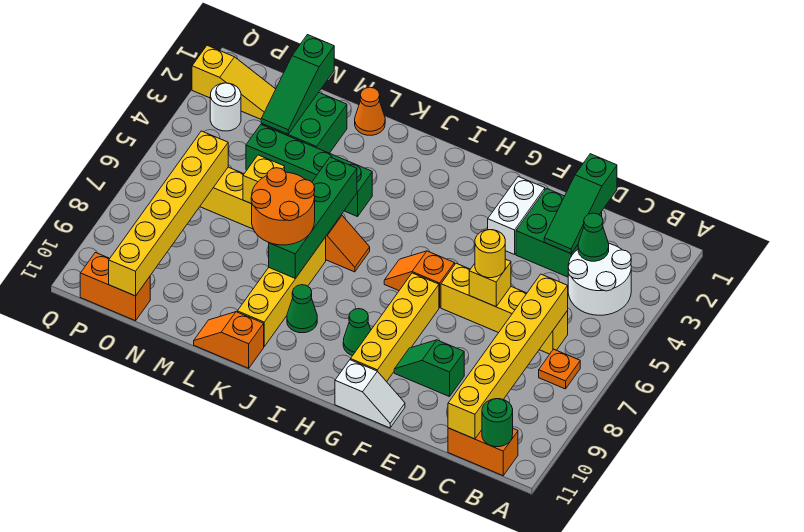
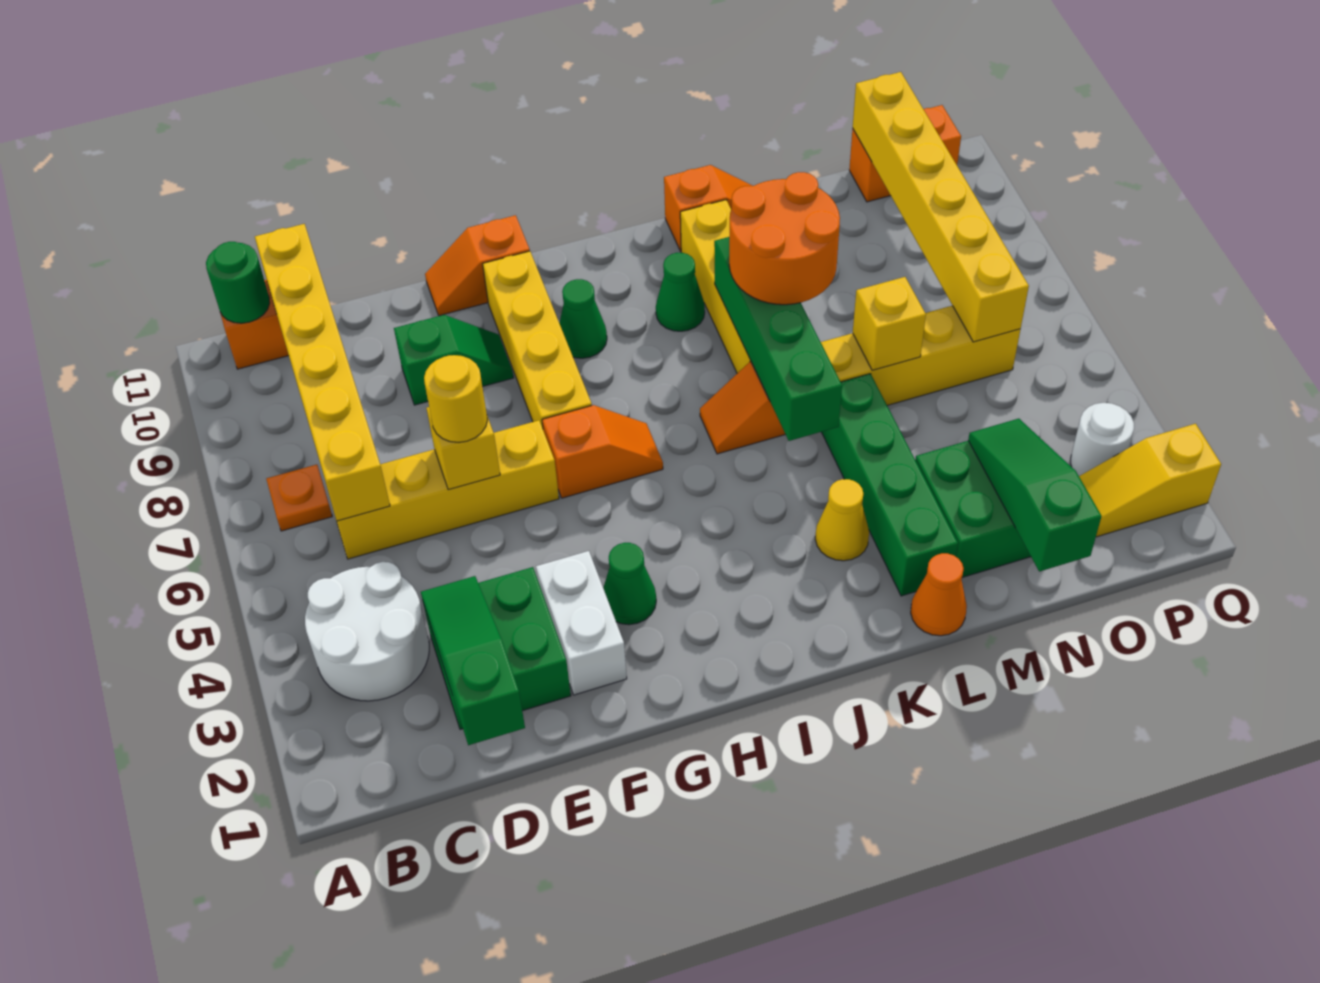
green 1x1 cone [578,213,609,261] -> green 1x1 cone moved to [603,543,656,625]
white 1x2 slope [335,360,405,428] -> orange 1x2 slope [425,215,530,316]
none -> yellow 1x1 cone [815,479,869,561]
green 1x4 brick [246,125,372,217] -> green 1x4 brick turned to [822,374,958,596]

